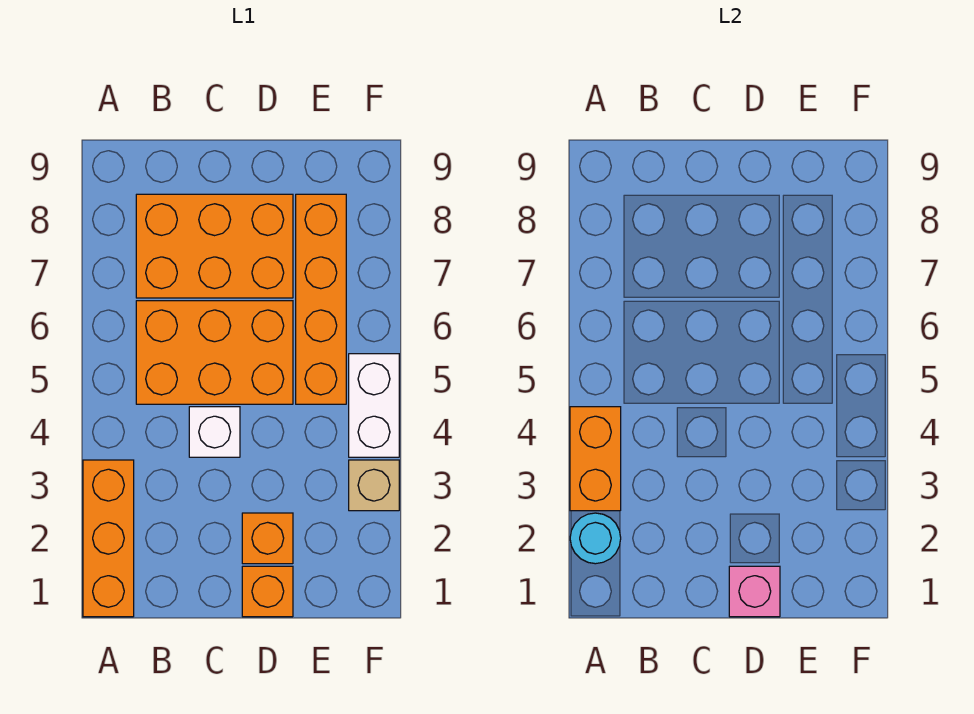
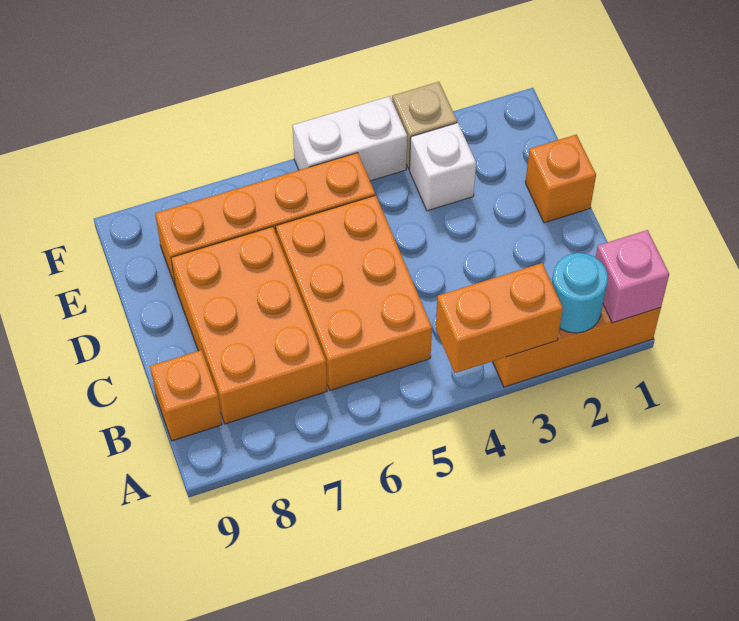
white 1x1 brick [189,407,240,457] -> white 1x1 brick moved to [410,123,476,211]
pink 1x1 brick [729,566,780,617] -> pink 1x1 brick moved to [596,230,669,323]
orange 1x1 brick [242,513,293,564] -> orange 1x1 brick moved to [150,350,222,441]

